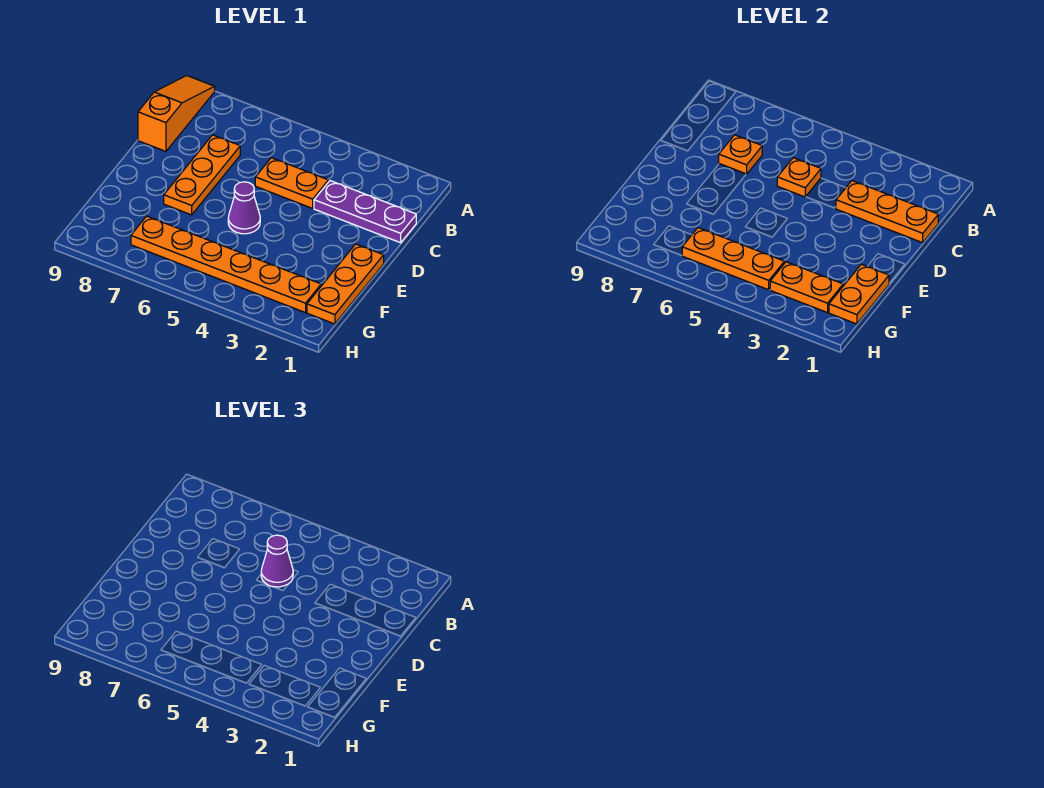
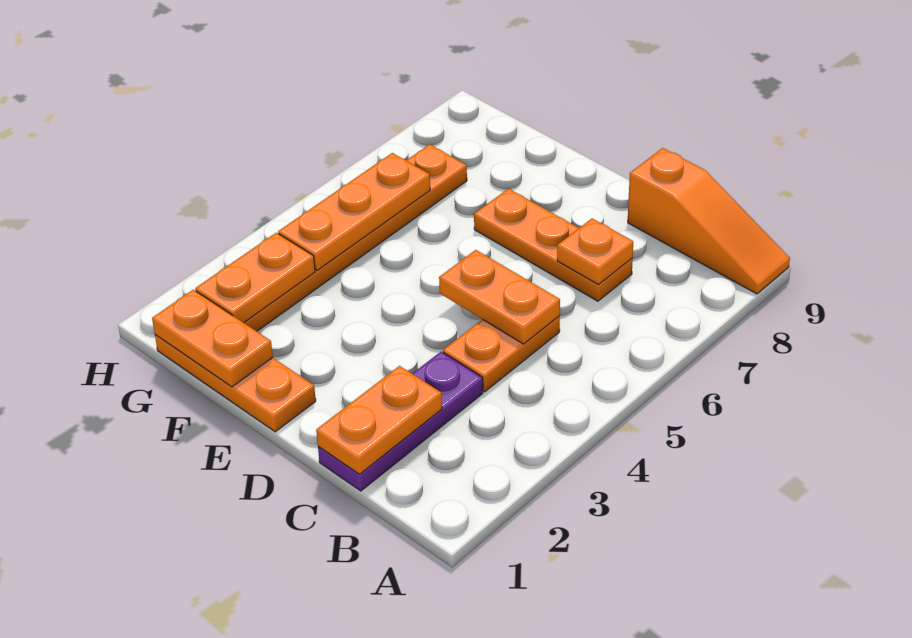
orange 1x3 plate [836,181,938,243] -> orange 1x2 plate [316,366,442,474]
orange 1x1 plate [777,158,821,197] -> orange 1x2 plate [439,250,560,344]
purple 1x1 cone [261,535,293,587] -> none
purple 1x1 cone [228,182,260,234] -> none

